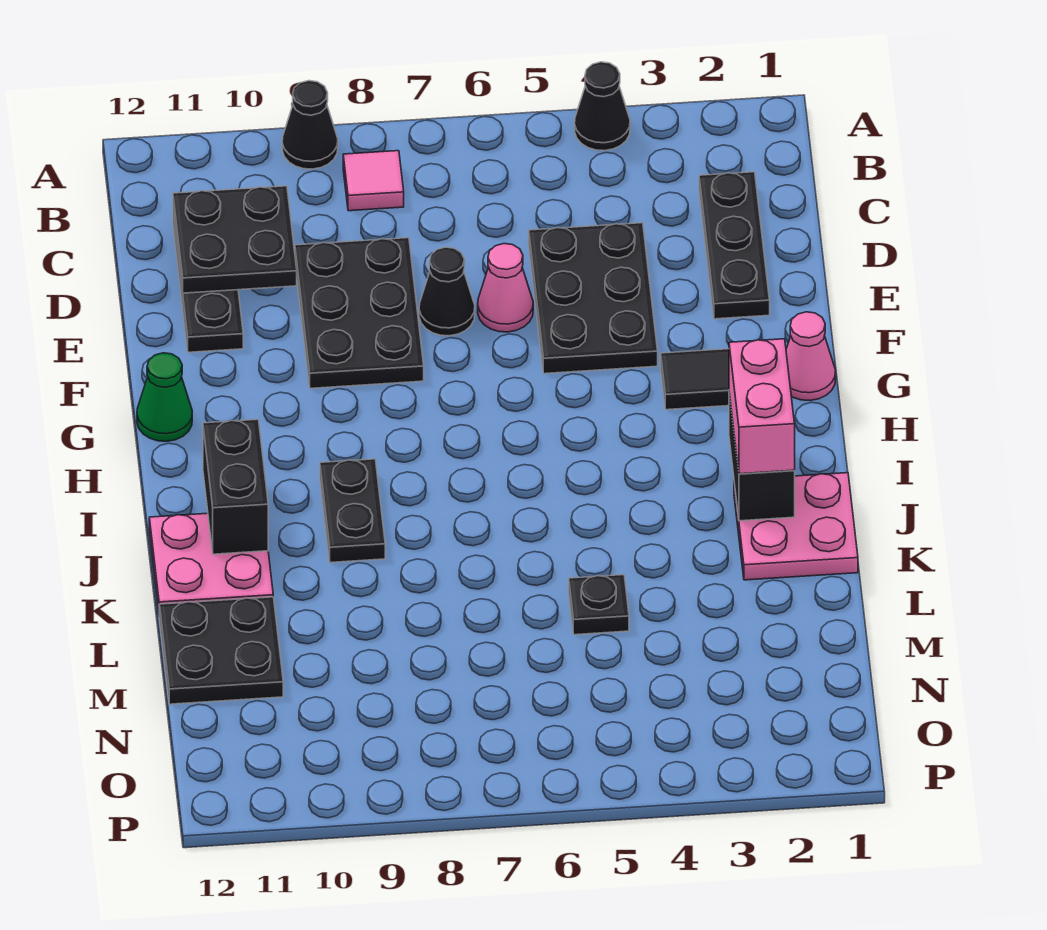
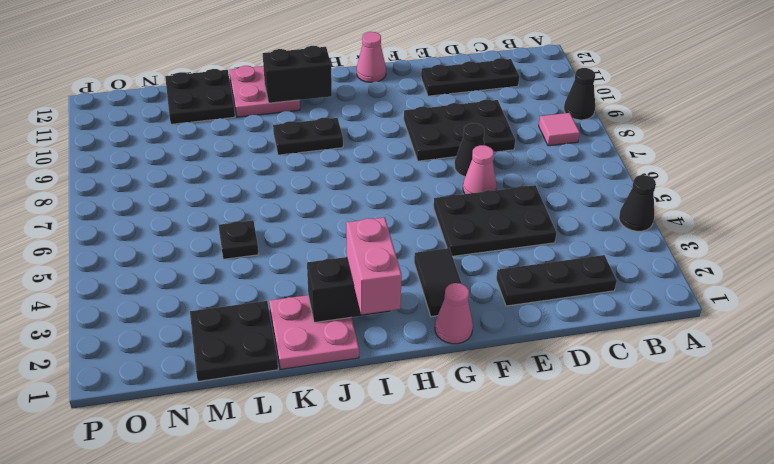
black 2x2 plate [173,186,297,293] -> black 2x2 plate moved to [190,301,278,381]
green 1x1 cone [137,353,192,441] -> pink 1x1 cone [357,32,386,82]
pink 1x2 brick [729,339,795,474] -> pink 1x2 brick turned to [346,217,402,315]

